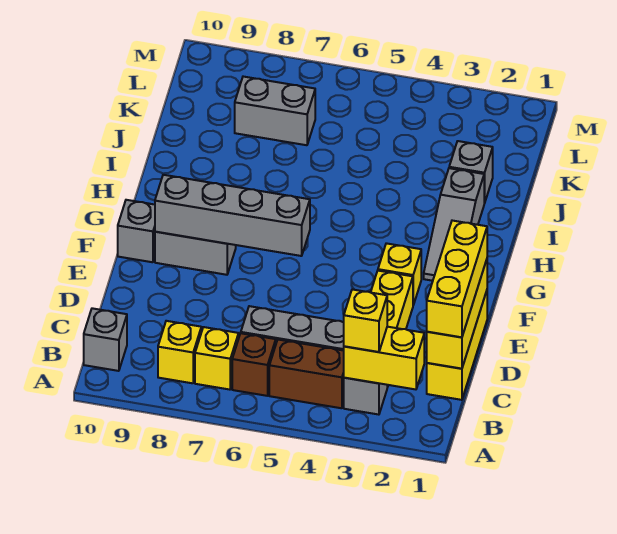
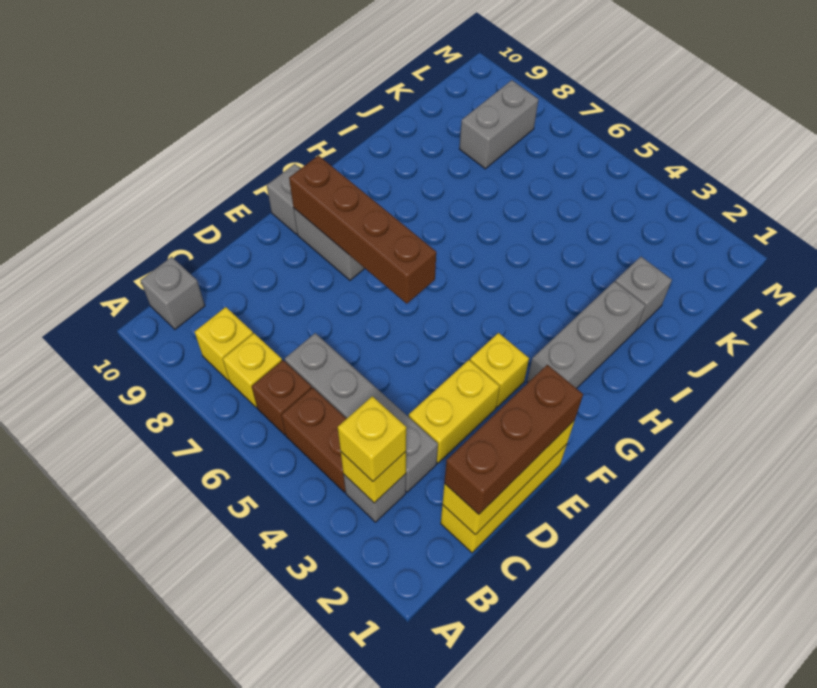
yellow 1x2 brick [344,327,424,389] -> yellow 1x1 brick [341,452,406,503]
yellow 1x3 brick [427,221,487,337] -> brown 1x3 brick [444,365,583,514]
grey 1x4 brick [155,175,310,256] -> brown 1x4 brick [289,155,436,304]
grey 1x3 slope [424,168,484,281] -> grey 1x3 brick [527,281,646,389]
grey 1x2 brick [235,77,315,145] -> grey 1x2 brick turned to [460,80,538,169]

